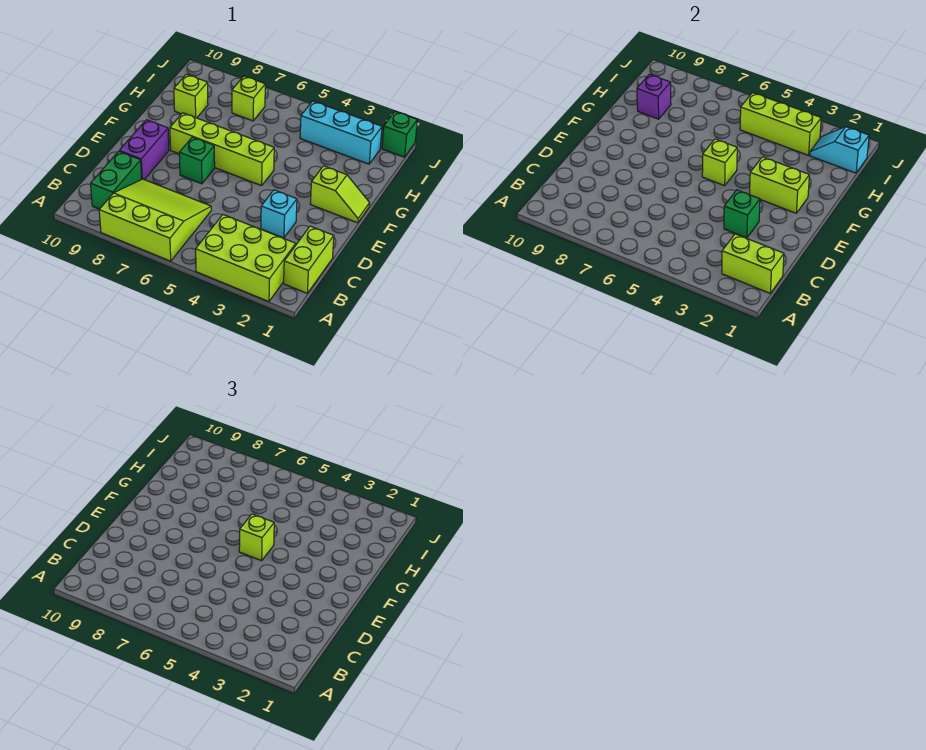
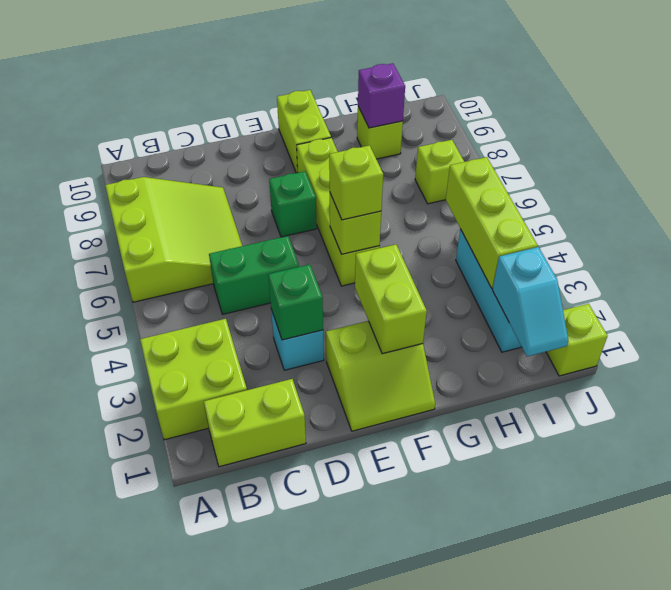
lime 2x3 brick [196,215,296,302] -> lime 2x2 brick [140,319,247,440]
lime 1x2 brick [722,234,784,293] -> lime 1x2 brick moved to [277,90,331,173]
green 1x2 brick [91,151,142,209] -> green 1x2 brick moved to [209,236,299,314]
purple 1x2 brick [119,120,169,180] -> none
lime 1x2 slope [311,166,370,223] -> lime 2x2 slope [326,321,435,431]
cyan 1x2 slope [810,127,869,173] -> cyan 1x2 slope turned to [492,247,568,357]
green 1x1 brick [382,112,417,157] -> lime 1x1 brick [546,304,607,376]

